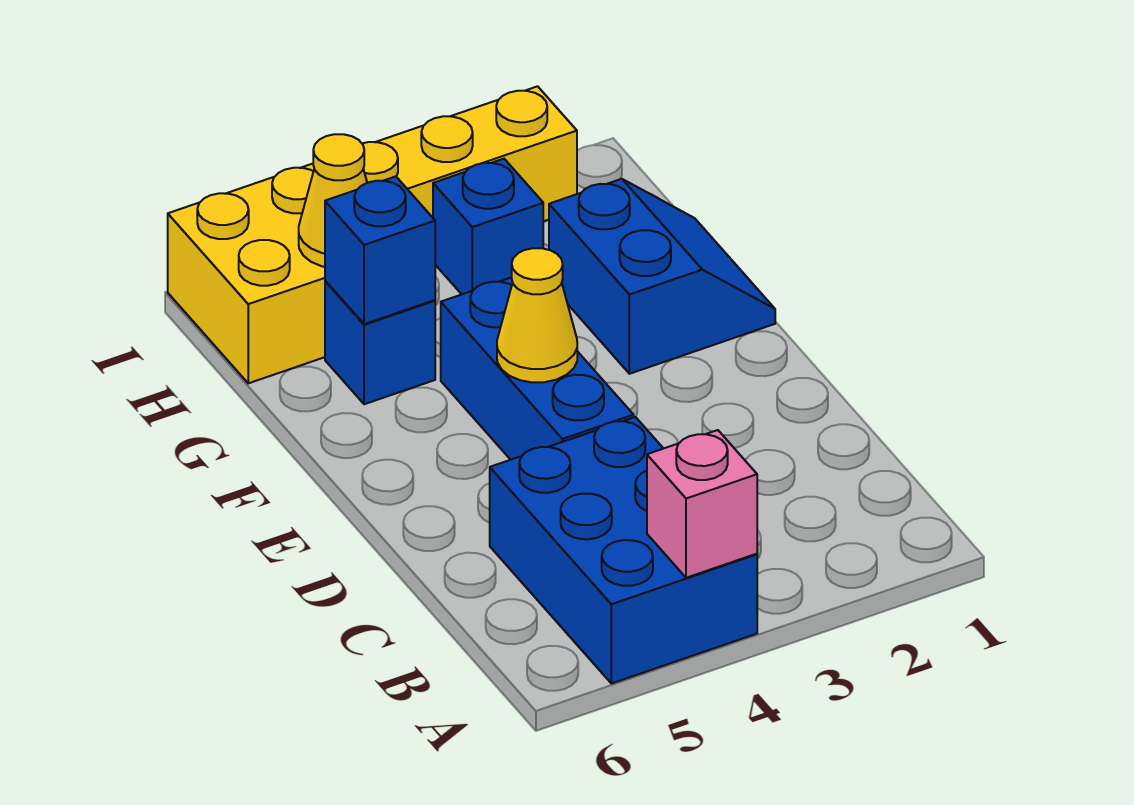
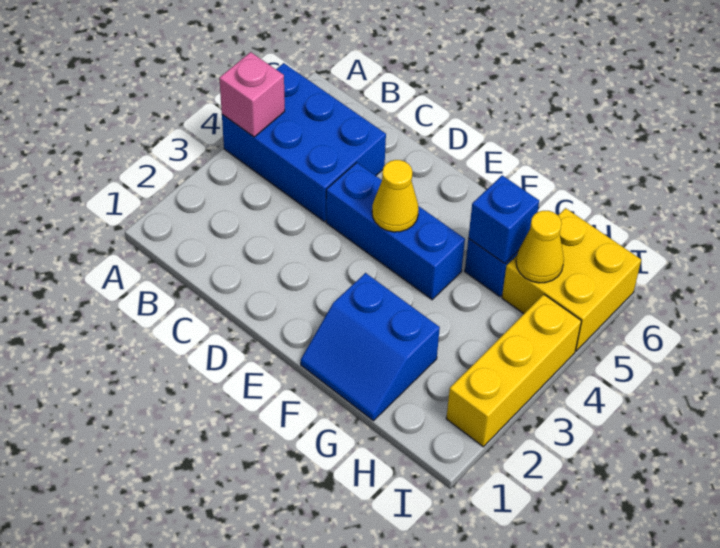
blue 1x1 brick [433,159,543,294] -> none

